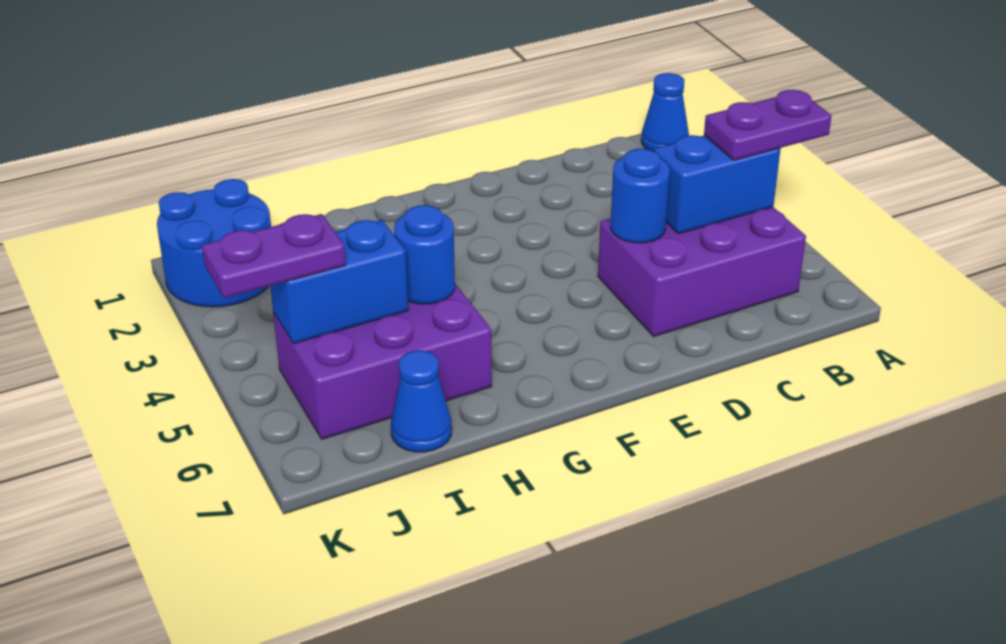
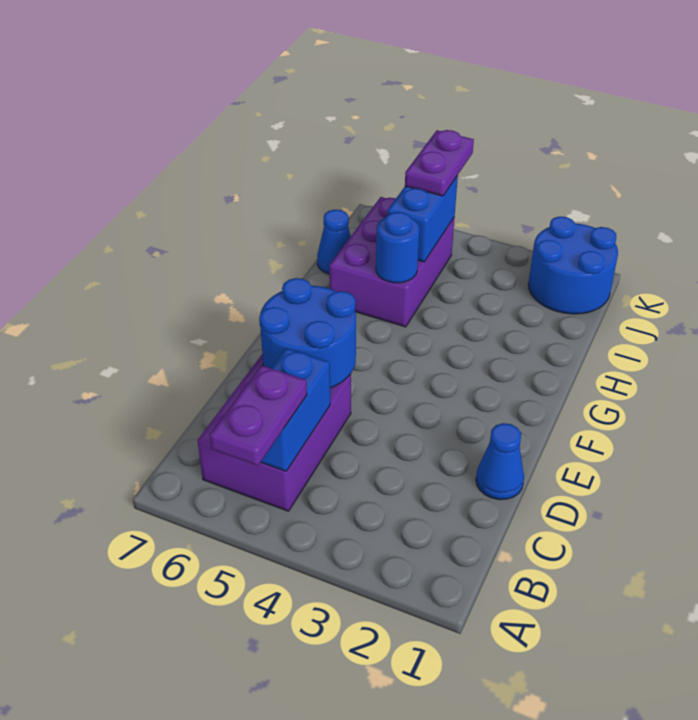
blue 1x1 cone [641,73,689,151] -> blue 1x1 cone moved to [476,423,524,500]
blue 1x1 round brick [611,149,670,243] -> blue 2x2 round brick [259,278,356,388]

